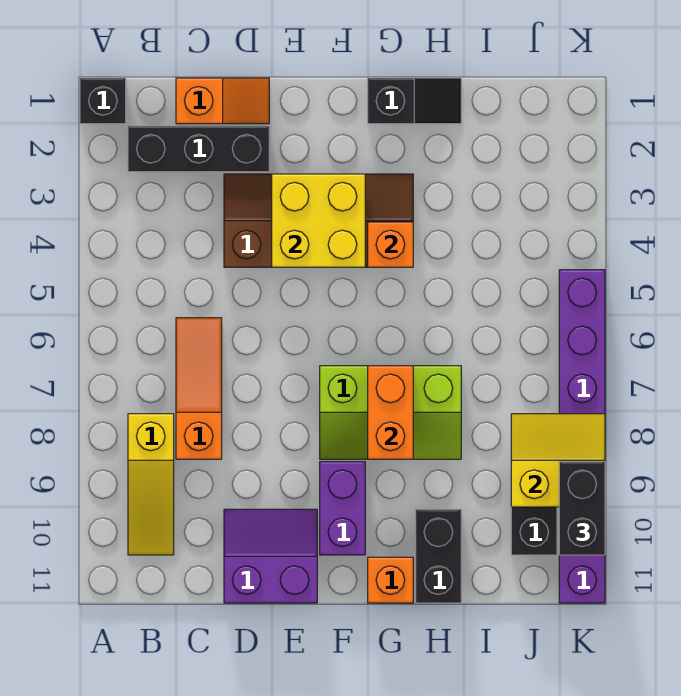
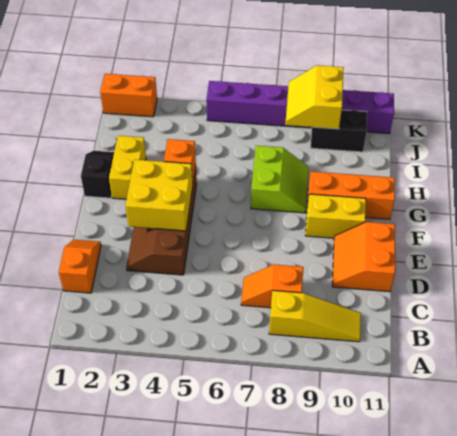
black 1x1 brick [80,78,126,124] -> none
black 1x3 brick [128,126,269,172] -> none
orange 1x3 slope [176,318,222,459] -> orange 1x2 slope [241,264,303,308]
purple 2x2 slope [224,509,317,603] -> orange 2x2 slope [332,222,395,292]
lime 2x3 slope [320,366,461,459] -> lime 2x2 slope [251,146,308,213]
purple 1x2 brick [320,462,365,555] -> yellow 1x2 brick [305,194,366,238]
none -> yellow 1x2 brick [109,136,146,199]
orange 1x2 brick [368,366,413,459] -> orange 1x2 brick moved to [100,74,157,117]
orange 1x1 brick [368,557,413,603] -> orange 1x3 brick [307,171,395,219]
black 1x2 brick [416,509,461,603] -> none
black 1x2 brick [559,462,605,555] -> none

